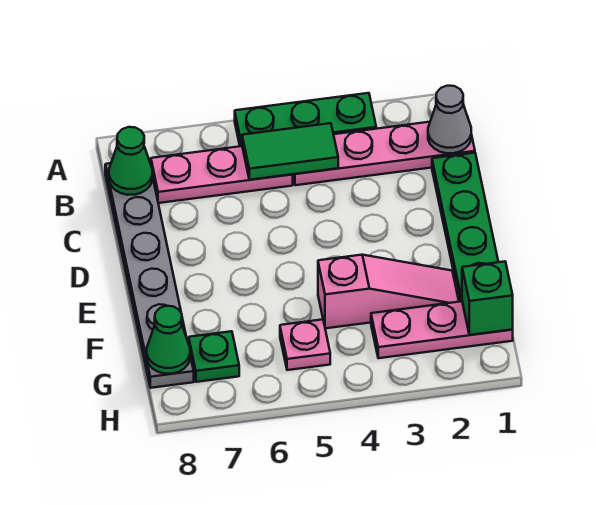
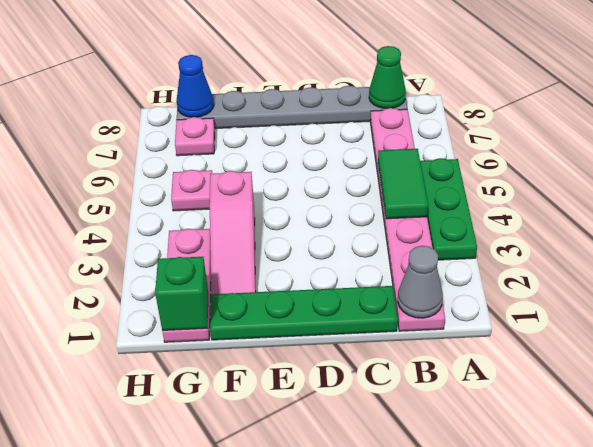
green 1x1 plate [189,331,239,382] -> pink 1x1 plate [175,117,215,156]
green 1x1 cone [147,306,190,374] -> blue 1x1 cone [177,55,214,117]

